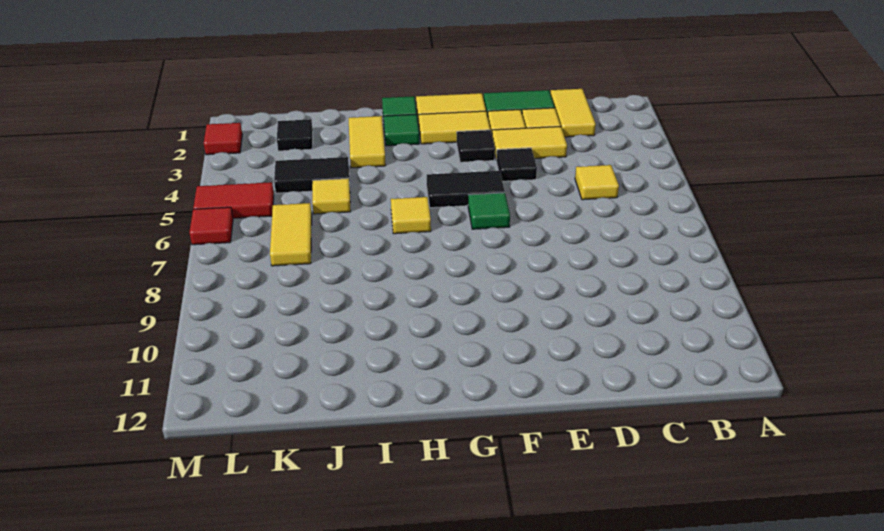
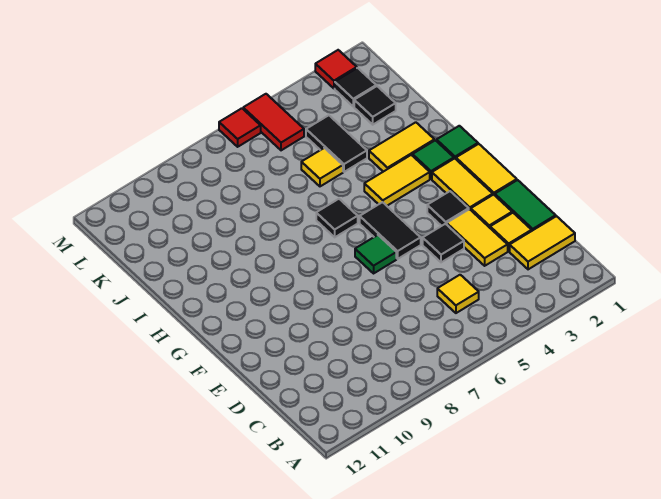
yellow 1x1 tile [391,197,431,234] -> black 1x1 tile [316,199,358,237]
yellow 1x2 tile [270,203,312,266] -> yellow 1x2 tile moved to [364,155,430,206]
none -> black 1x1 tile [335,68,376,107]

